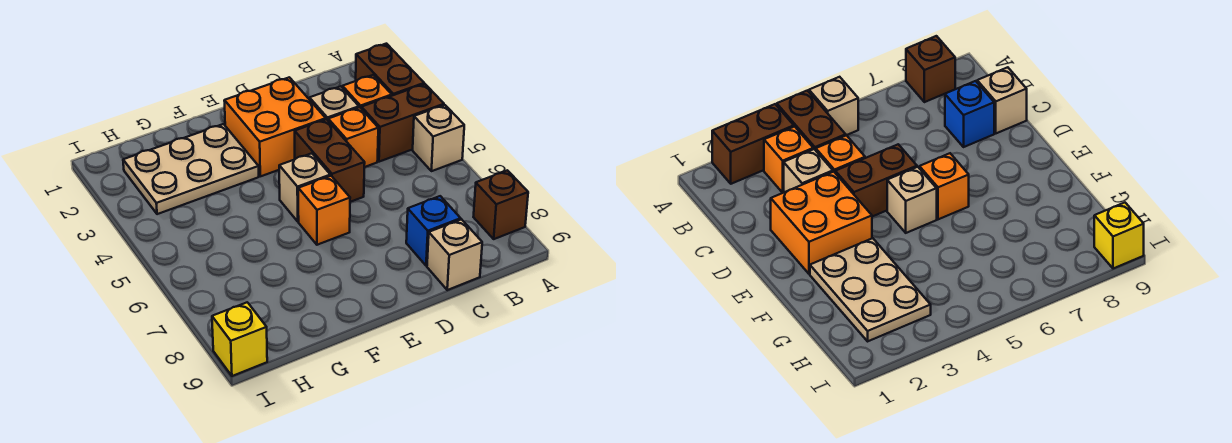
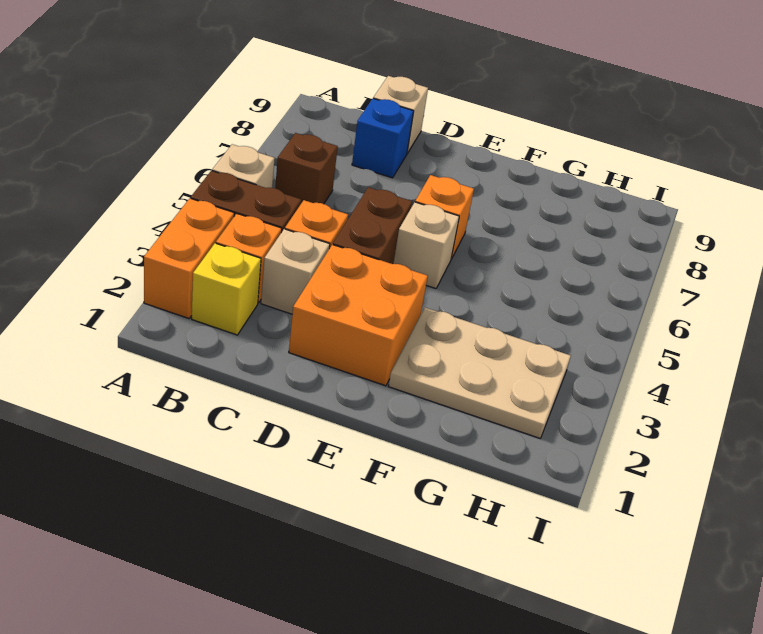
brown 1x2 brick [356,44,424,96] -> orange 1x2 brick [144,198,234,318]
brown 1x1 brick [474,170,528,239] -> brown 1x1 brick moved to [275,133,338,204]
yellow 1x1 brick [212,302,267,376] -> yellow 1x1 brick moved to [192,243,261,335]

